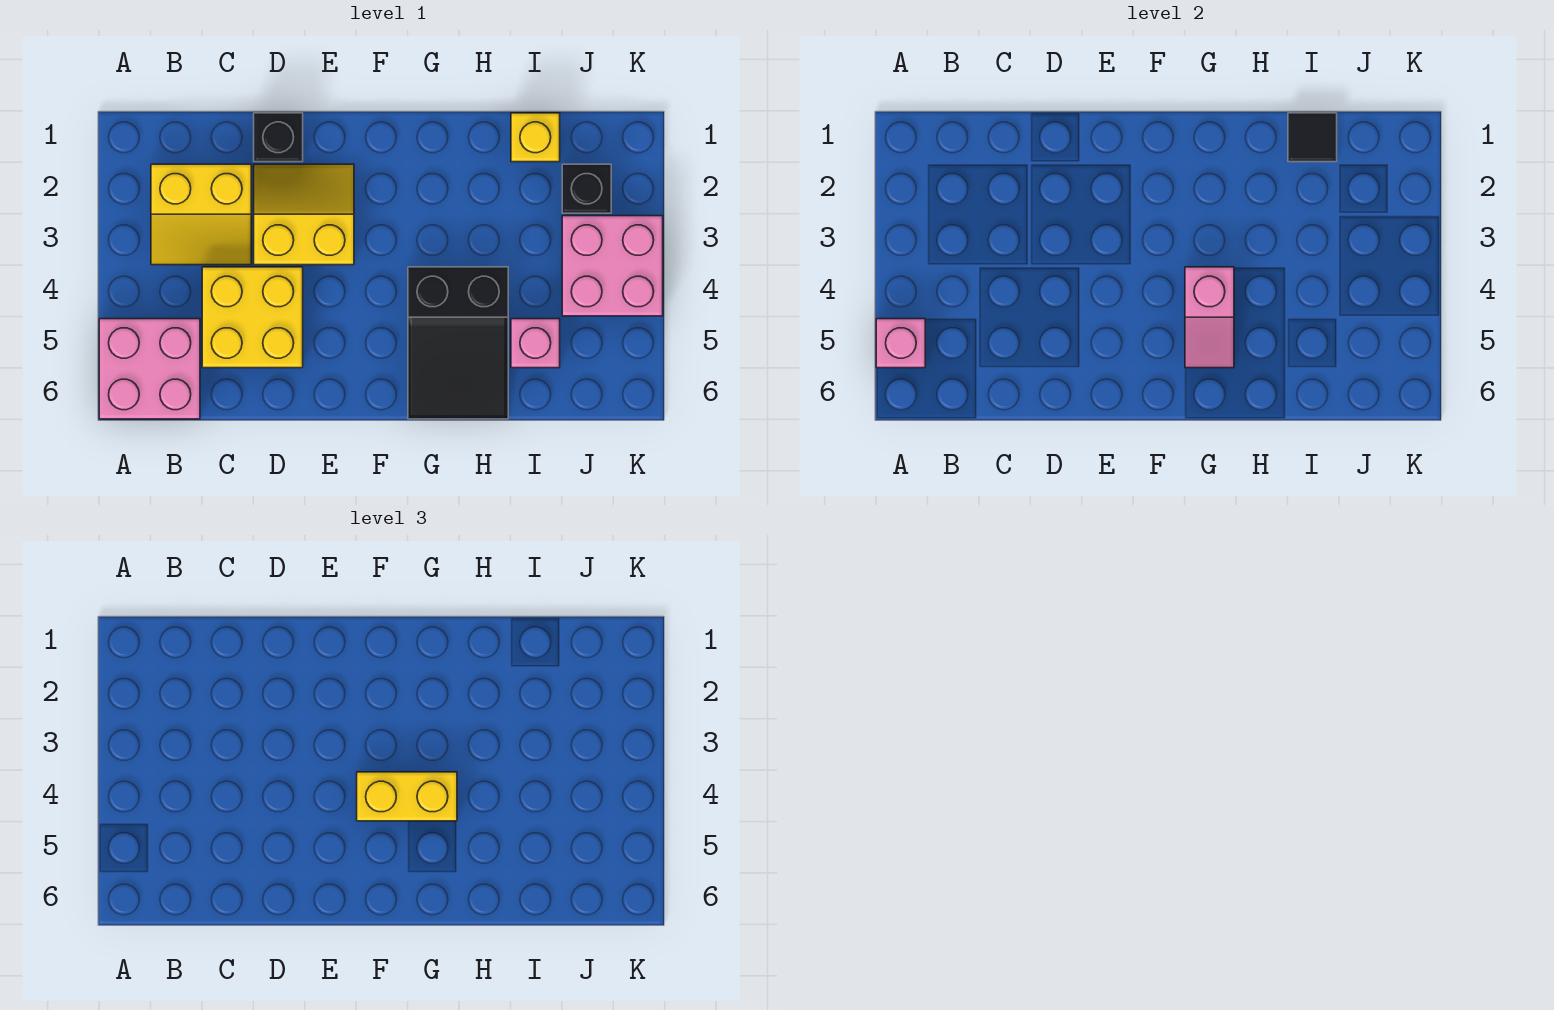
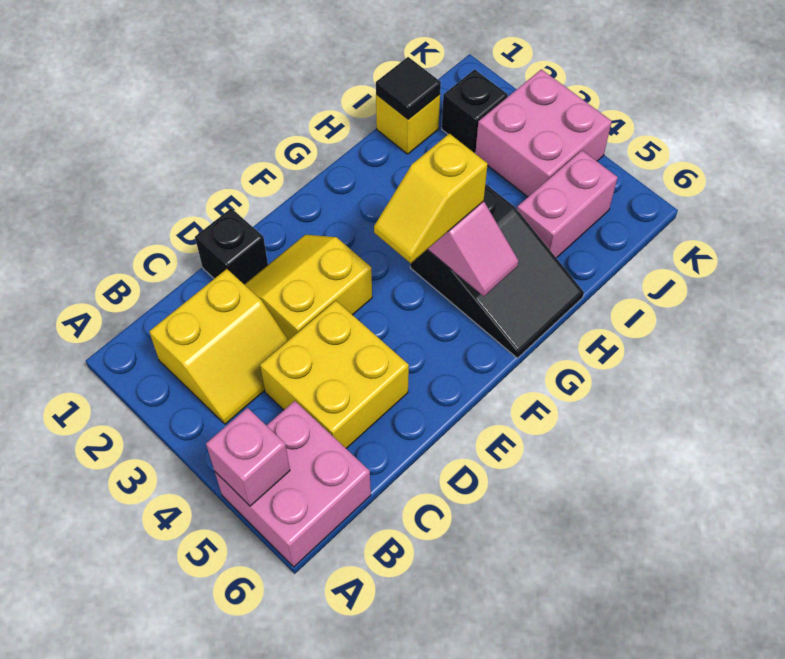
yellow 1x2 brick [357,772,457,821] -> yellow 1x2 slope [374,134,488,263]
pink 1x1 brick [511,319,560,368] -> pink 1x2 brick [517,150,618,258]

